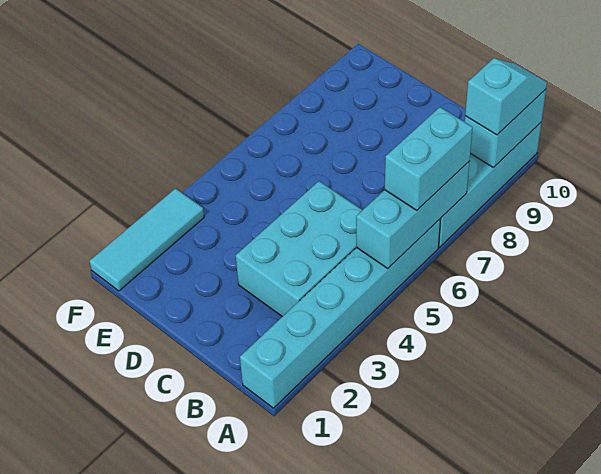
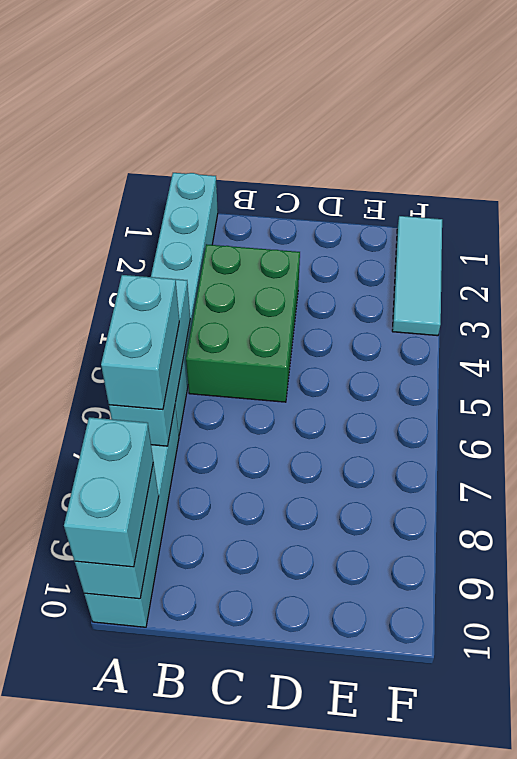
cyan 1x2 slope [465,58,547,135] -> cyan 1x2 brick [64,417,153,567]
cyan 2x3 brick [236,181,362,317] -> green 2x3 brick [186,244,300,402]

